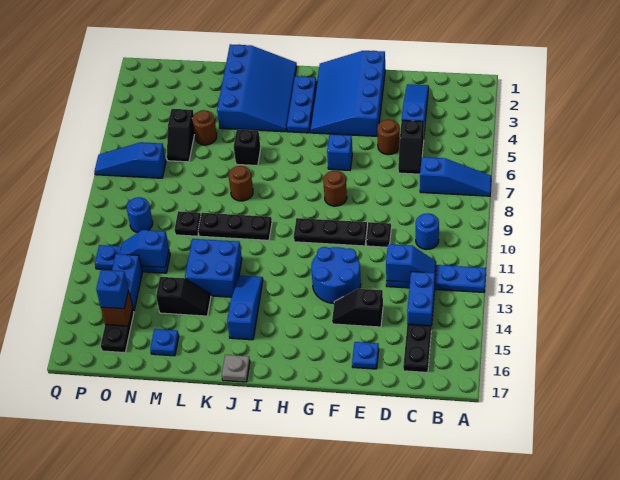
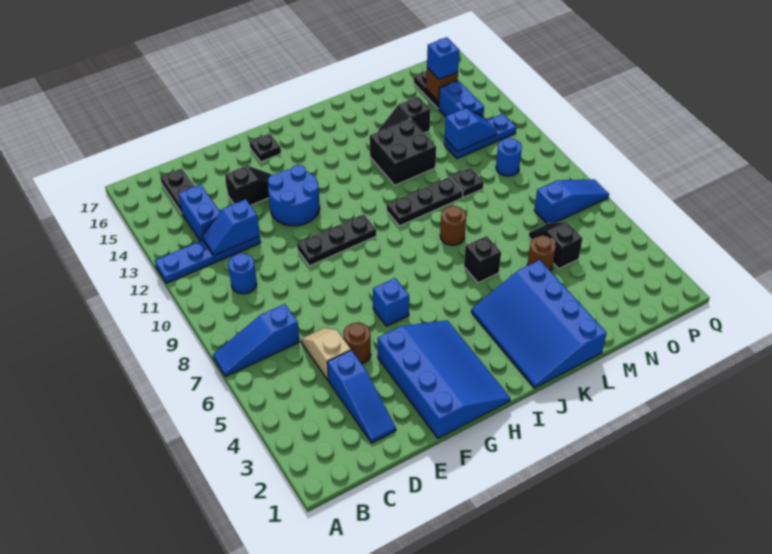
black 1x2 slope [398,120,424,174] -> tan 1x2 slope [301,328,351,380]
black 1x1 plate [366,222,391,247] -> black 1x1 plate moved to [249,133,281,162]
blue 1x1 plate [352,342,379,369] -> none
brown 1x1 round brick [323,171,347,206] -> none
blue 1x3 plate [287,76,316,133] -> none
blue 1x3 slope [227,276,263,340] -> none
grey 1x1 plate [222,355,250,382] -> none
blue 2x2 brick [185,239,242,297] -> black 2x2 brick [370,119,436,185]
blue 1x1 plate [150,329,179,356] -> none

